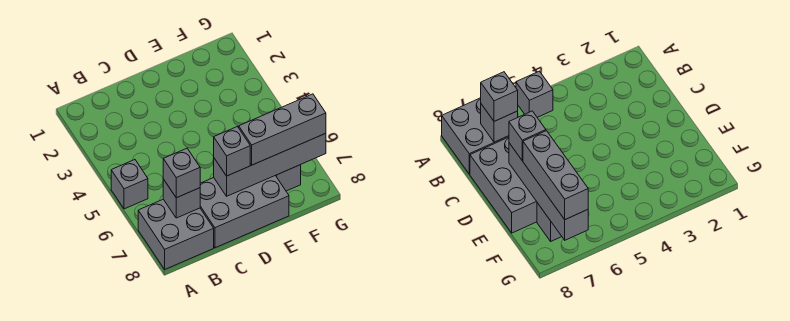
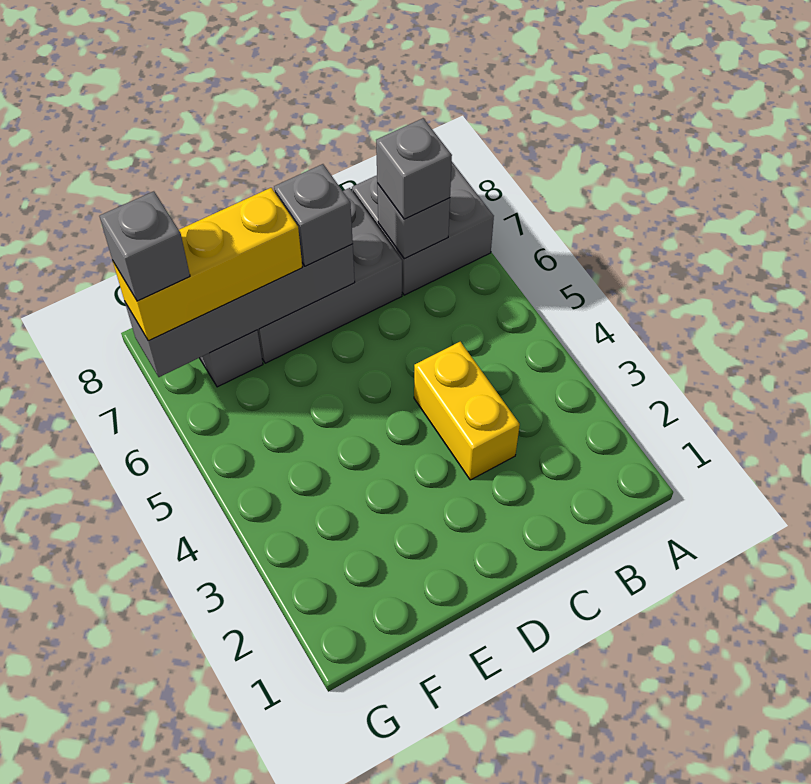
grey 1x1 brick [111,160,148,209] -> grey 1x1 brick moved to [100,191,190,301]
none -> yellow 1x2 brick [414,342,520,480]
grey 1x3 brick [239,94,326,165] -> yellow 1x3 brick [113,188,302,341]

